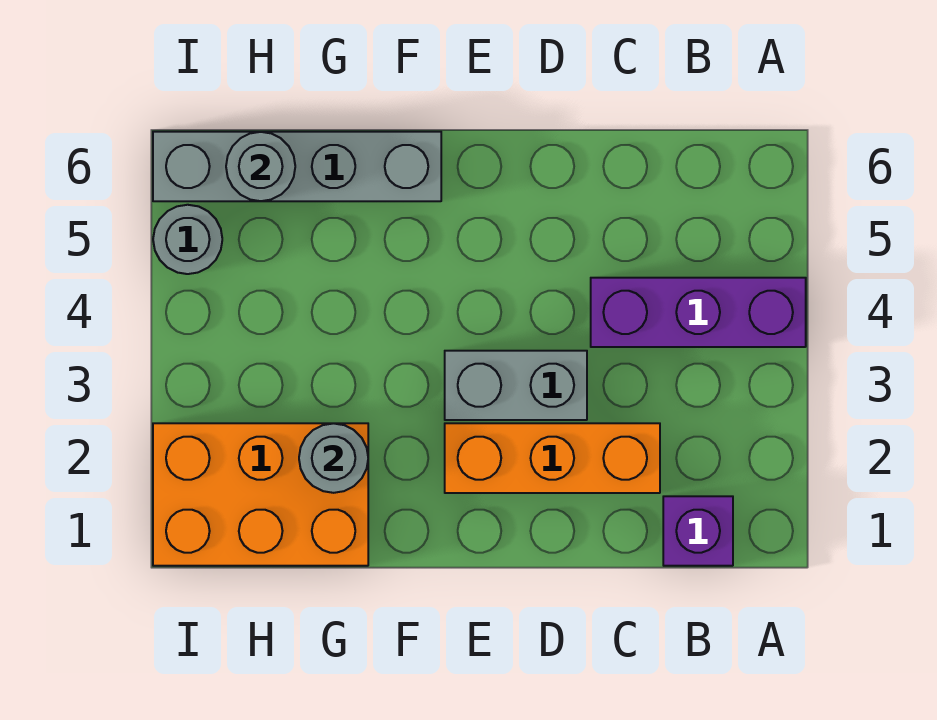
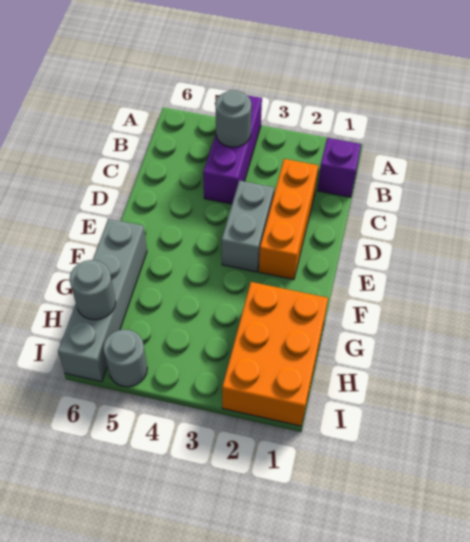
grey 1x1 round brick [299,423,368,493] -> grey 1x1 round brick moved to [215,90,251,147]

